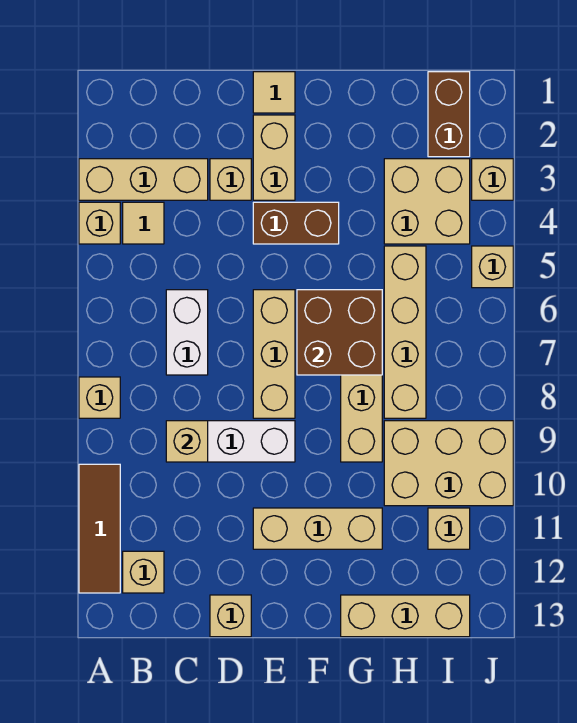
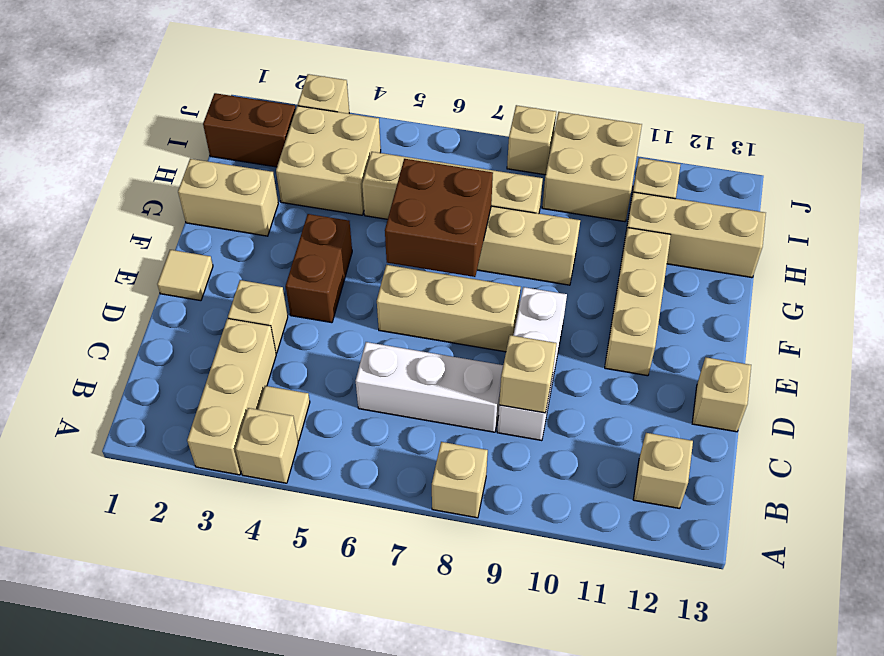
brown 1x3 tile [79,464,120,593] -> none
white 1x2 brick [166,290,208,375] -> white 1x3 brick [356,342,503,432]
tan 1x2 brick [253,115,295,200] -> tan 1x2 brick moved to [178,159,278,236]
tan 1x3 brick [341,595,470,637] -> tan 1x3 brick turned to [623,192,766,278]
tan 2x3 brick [384,421,513,506] -> tan 2x2 brick [542,112,642,222]
tan 1x1 brick [472,246,513,288] -> tan 1x1 brick moved to [507,105,556,175]

